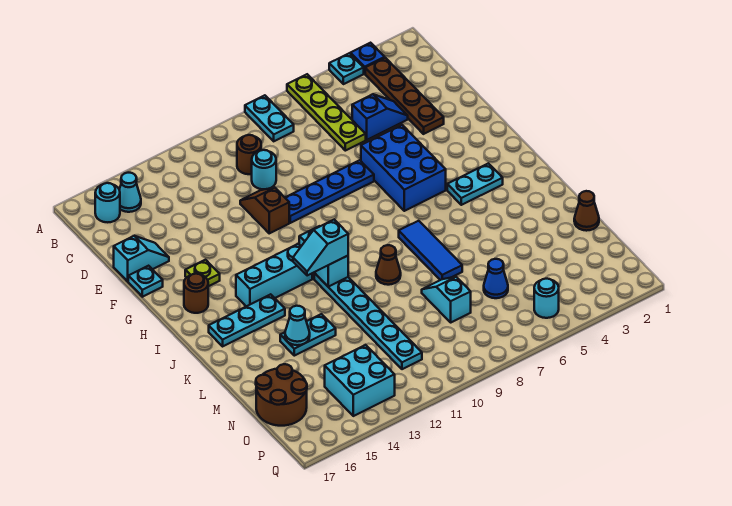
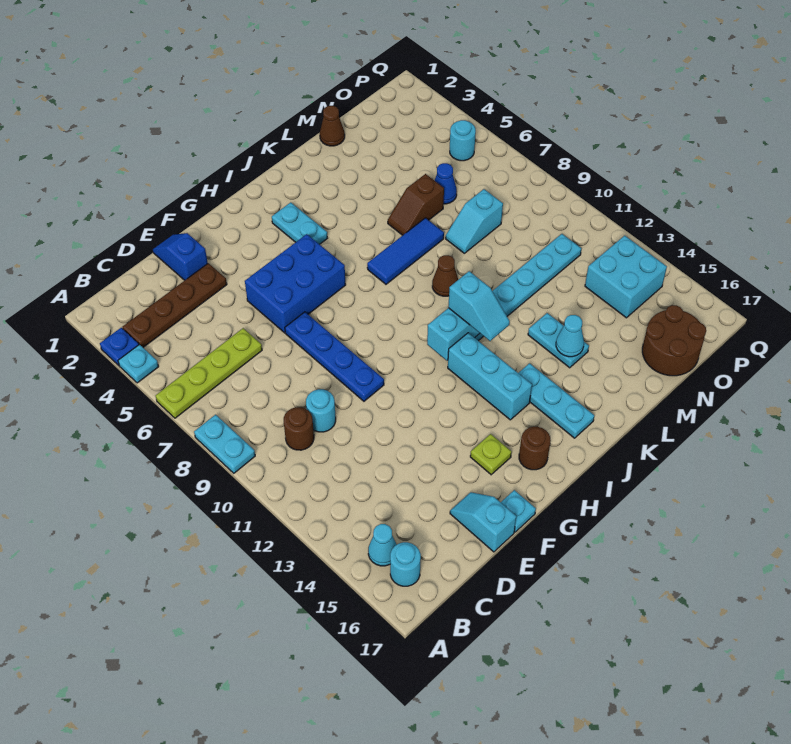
cyan 1x2 plate [245,95,294,141] -> cyan 1x2 plate turned to [194,415,255,473]
blue 1x2 slope [352,94,408,140] -> blue 1x2 slope moved to [153,233,208,280]
brown 1x2 slope [240,188,289,233] -> brown 1x2 slope moved to [388,174,444,235]

